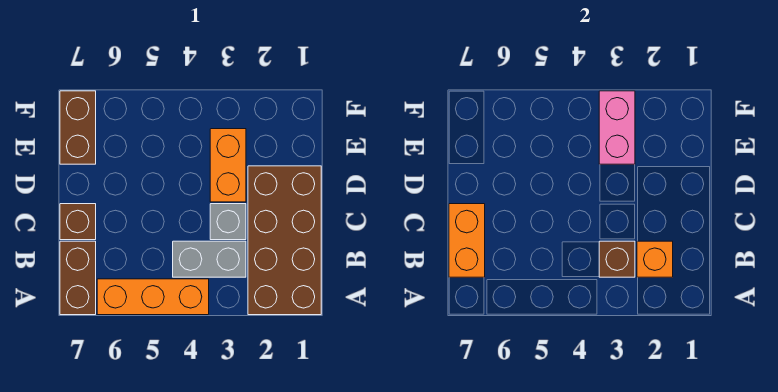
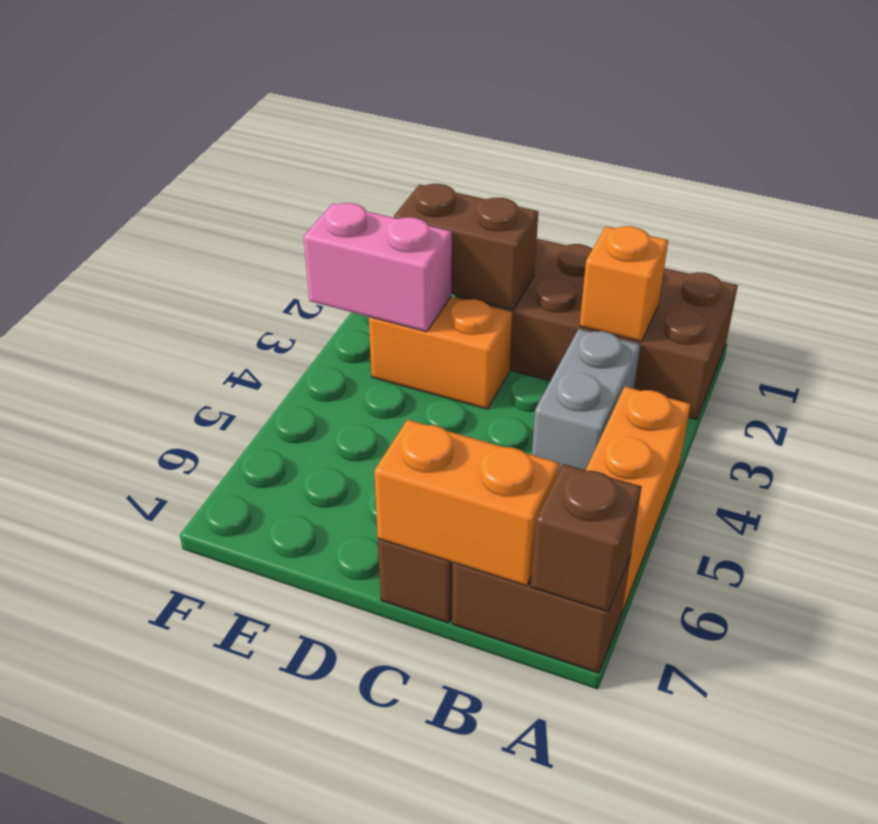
brown 1x1 brick [599,241,635,277] -> brown 1x1 brick moved to [531,464,642,612]
grey 1x1 brick [210,204,246,240] -> none
brown 1x2 brick [60,91,96,164] -> brown 1x2 brick moved to [394,184,538,310]

